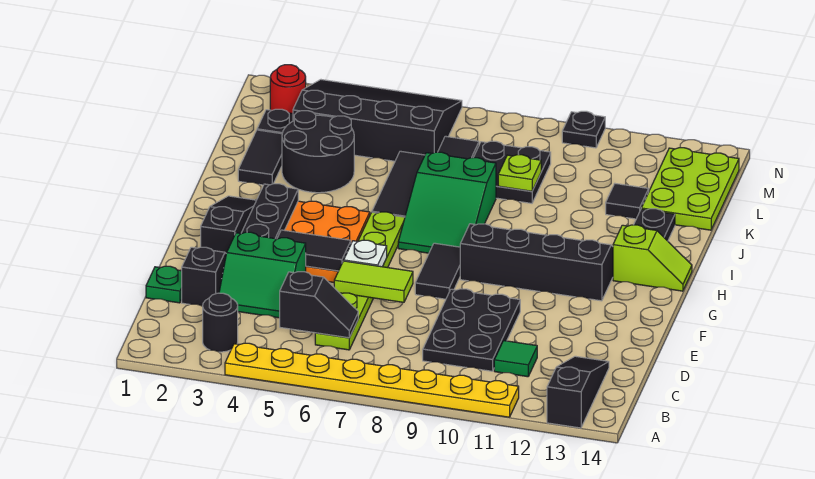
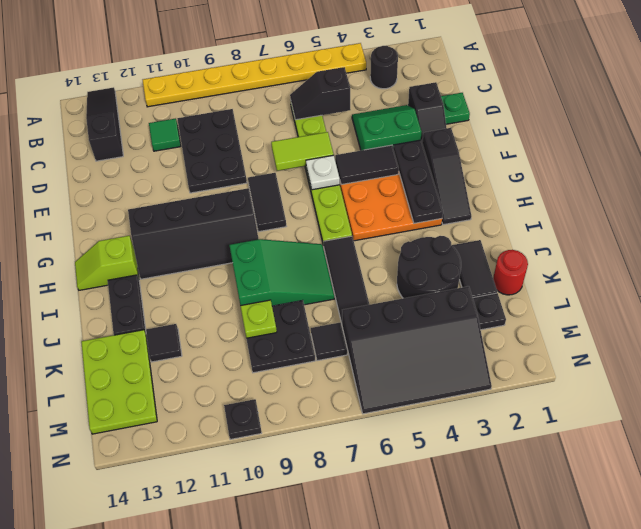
black 1x3 slope [547,356,609,428] -> black 1x3 slope turned to [86,87,123,161]
green 2x3 slope [398,152,496,253] -> green 2x3 slope turned to [229,239,334,306]
red 1x1 round brick [270,65,306,114] -> red 1x1 round brick moved to [493,250,528,295]

